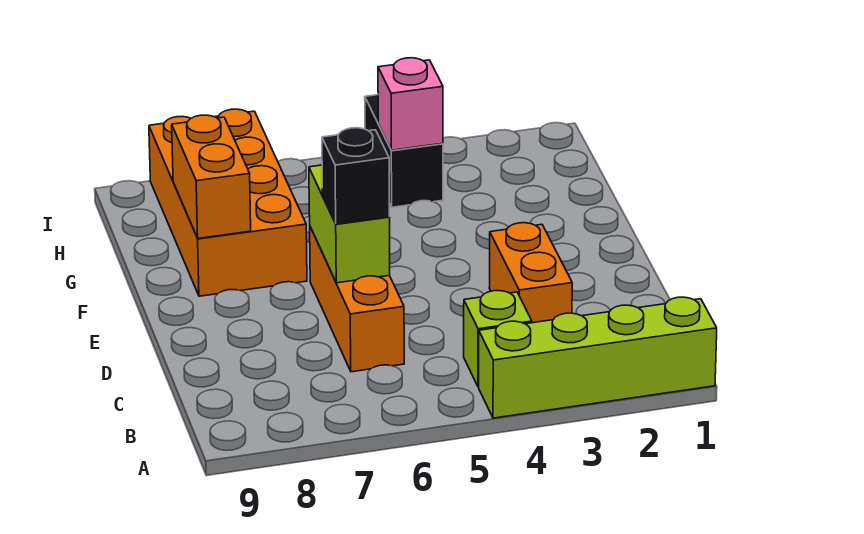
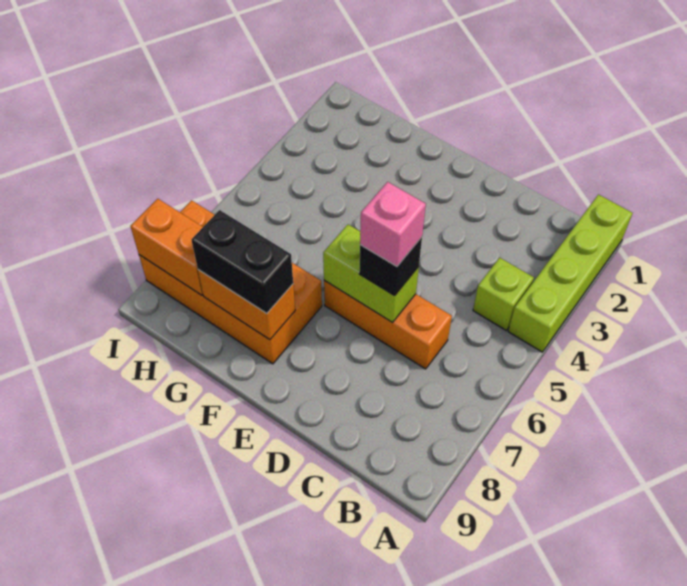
orange 1x2 brick [489,223,572,323] -> orange 1x2 brick moved to [130,199,203,295]
black 1x2 brick [365,95,443,207] -> black 1x2 brick moved to [192,210,293,313]
pink 1x1 brick [378,58,443,150] -> pink 1x1 brick moved to [360,182,426,266]

